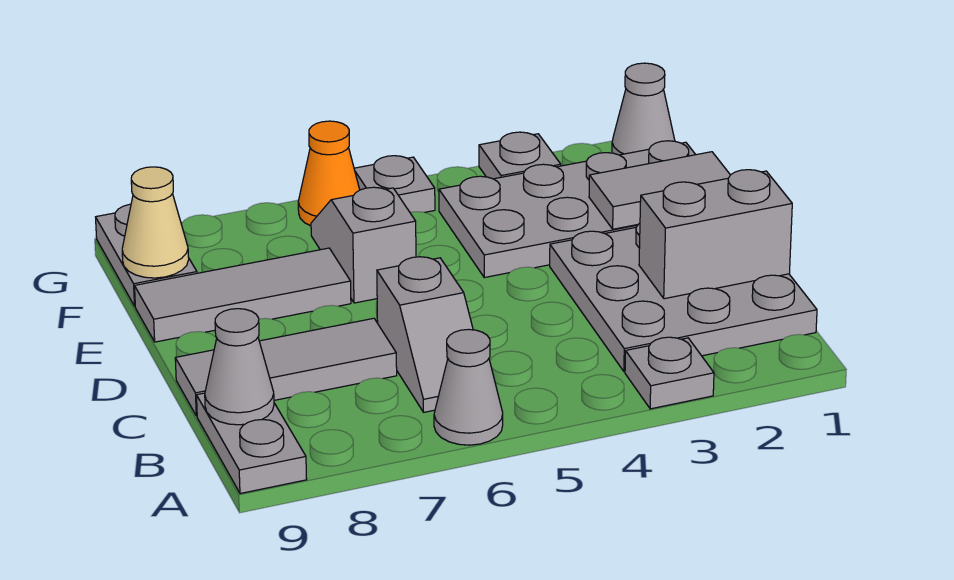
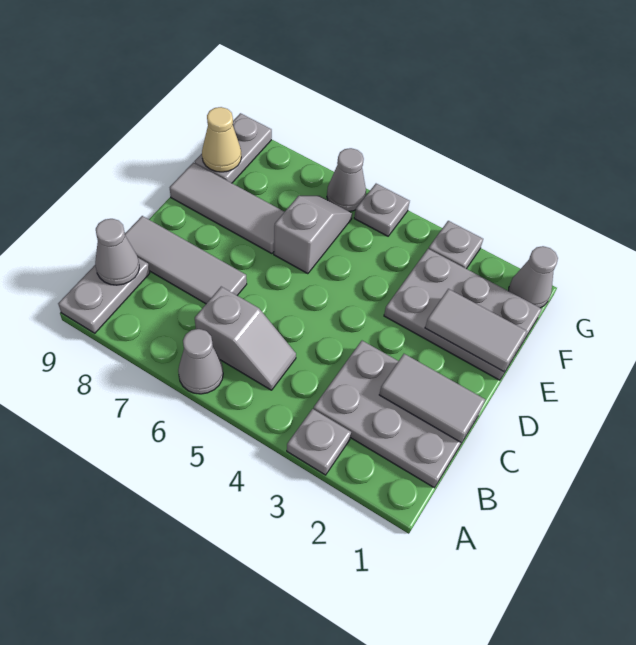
grey 3x3 plate [550,223,817,372] -> grey 2x3 plate [313,341,480,488]
grey 1x2 slope [377,257,473,412] -> grey 1x2 slope turned to [195,287,296,390]
grey 1x2 brick [639,170,792,299] -> grey 1x2 tile [379,354,485,442]
grey 2x4 plate [439,141,696,278] -> grey 2x3 plate [384,249,542,380]
orange 1x1 cone [298,121,360,226] -> grey 1x1 cone [327,148,366,211]

